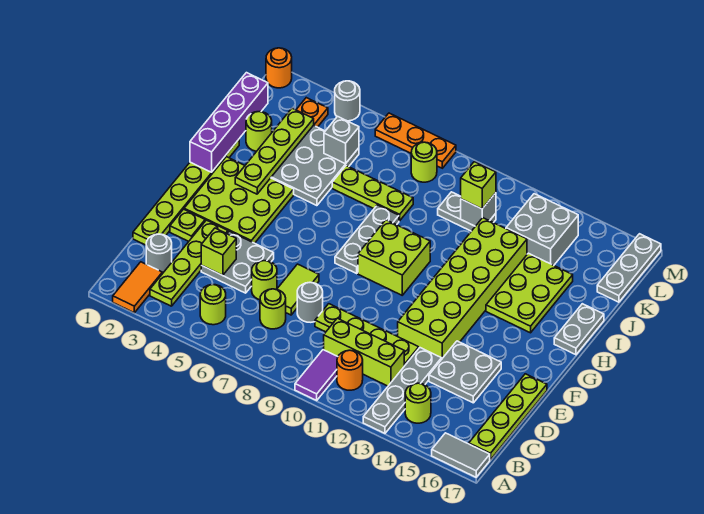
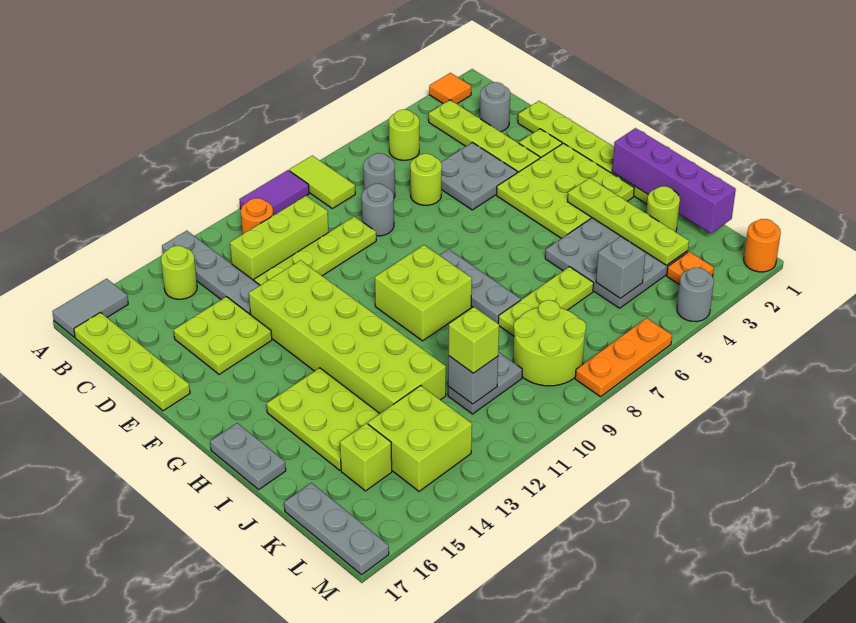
orange 1x2 tile [113,262,162,313] -> orange 1x1 tile [429,73,471,104]
purple 1x2 tile [295,350,338,400] -> purple 1x2 tile turned to [239,170,309,215]
lime 1x1 round brick [260,289,286,329] -> grey 1x1 round brick [363,153,395,197]
lime 1x1 brick [201,228,236,275] -> lime 1x1 brick moved to [340,423,392,491]
lime 1x2 tile [277,264,319,315] -> lime 1x2 tile moved to [289,156,355,209]
grey 2x2 plate [429,341,501,403] -> lime 2x2 plate [174,297,272,374]
grey 2x2 brick [506,194,578,265] -> lime 2x2 brick [368,385,472,491]
lime 1x1 round brick [411,142,437,182] -> lime 2x2 round brick [513,300,586,386]

